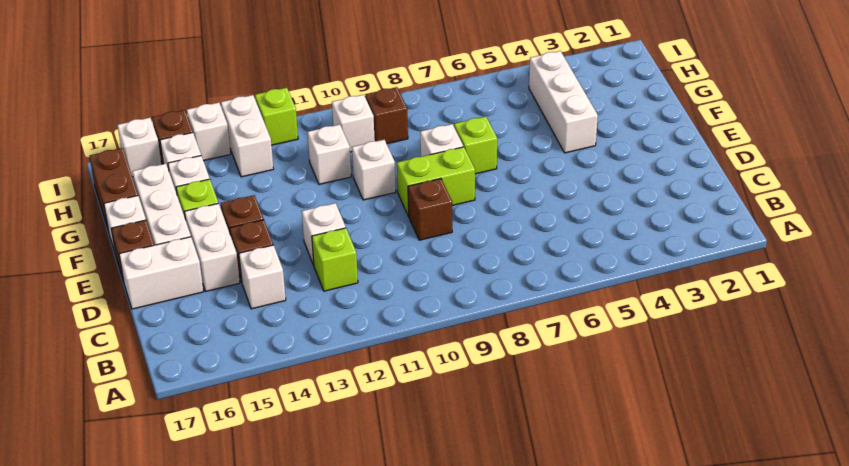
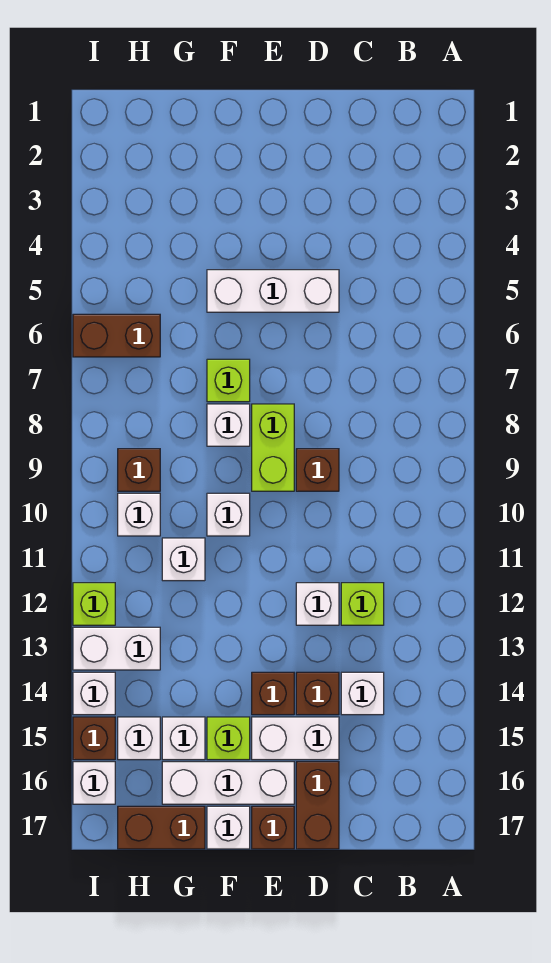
white 1x2 brick [119,237,204,309] -> brown 1x2 brick [296,762,339,849]
white 1x3 brick [529,51,598,153] -> white 1x3 brick moved to [207,270,339,312]
none -> brown 1x2 brick [73,314,160,357]

